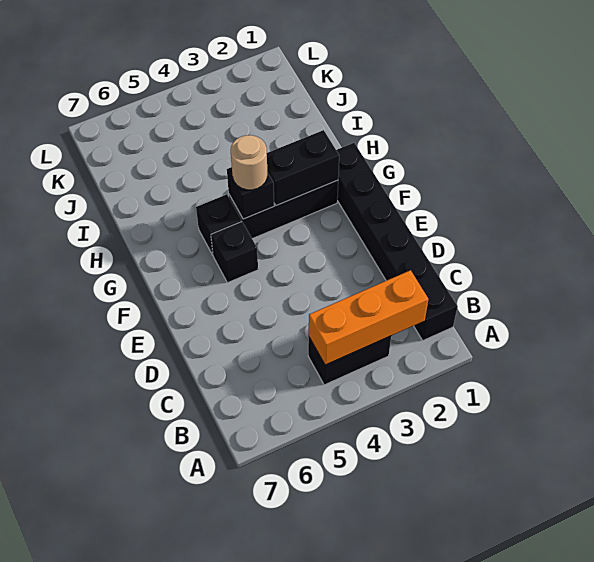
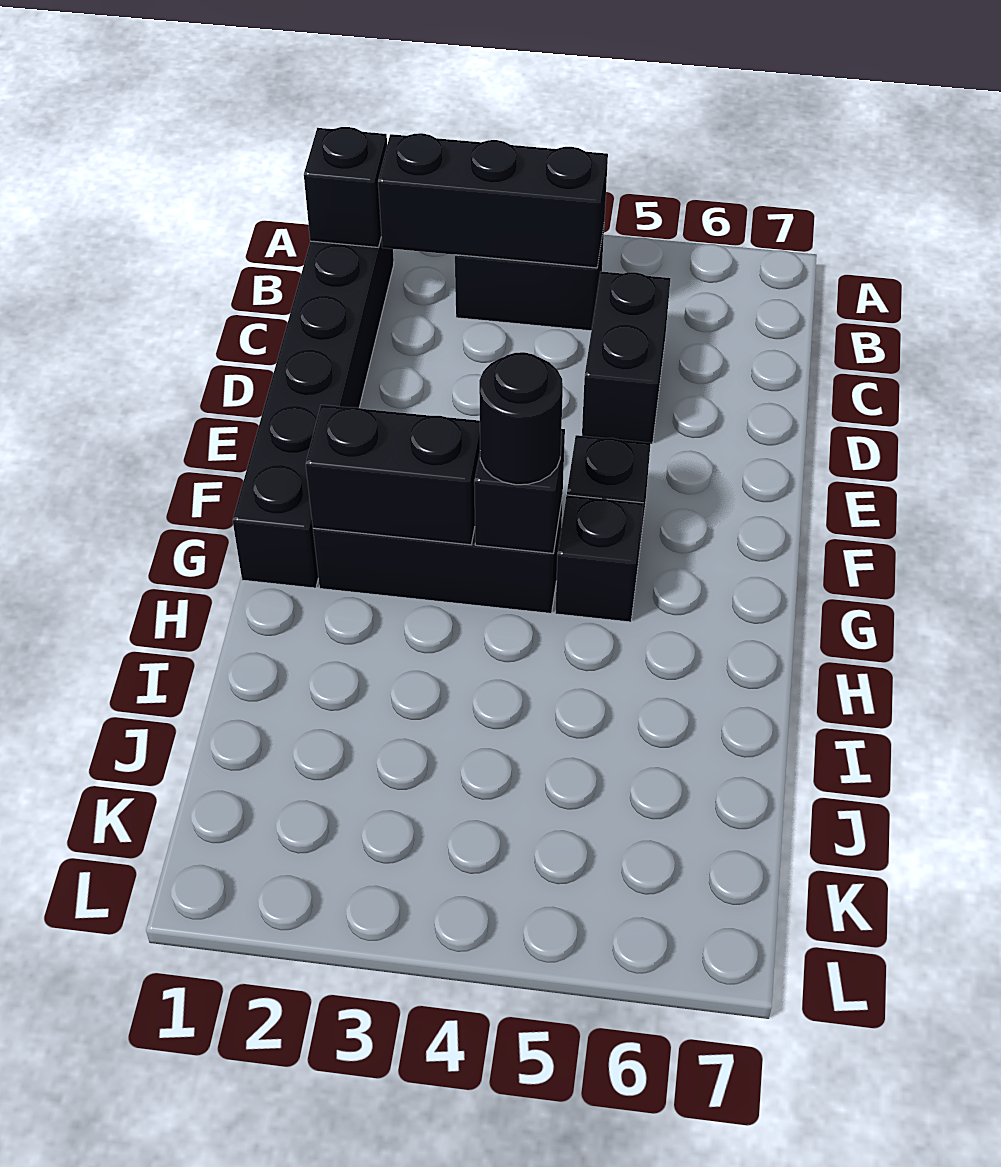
none -> black 1x1 brick [304,127,387,247]
orange 1x3 brick [309,270,428,365] -> black 1x3 brick [378,133,608,268]
none -> black 1x2 brick [582,272,671,444]
tan 1x1 round brick [231,135,267,190] -> black 1x1 round brick [479,352,563,485]

